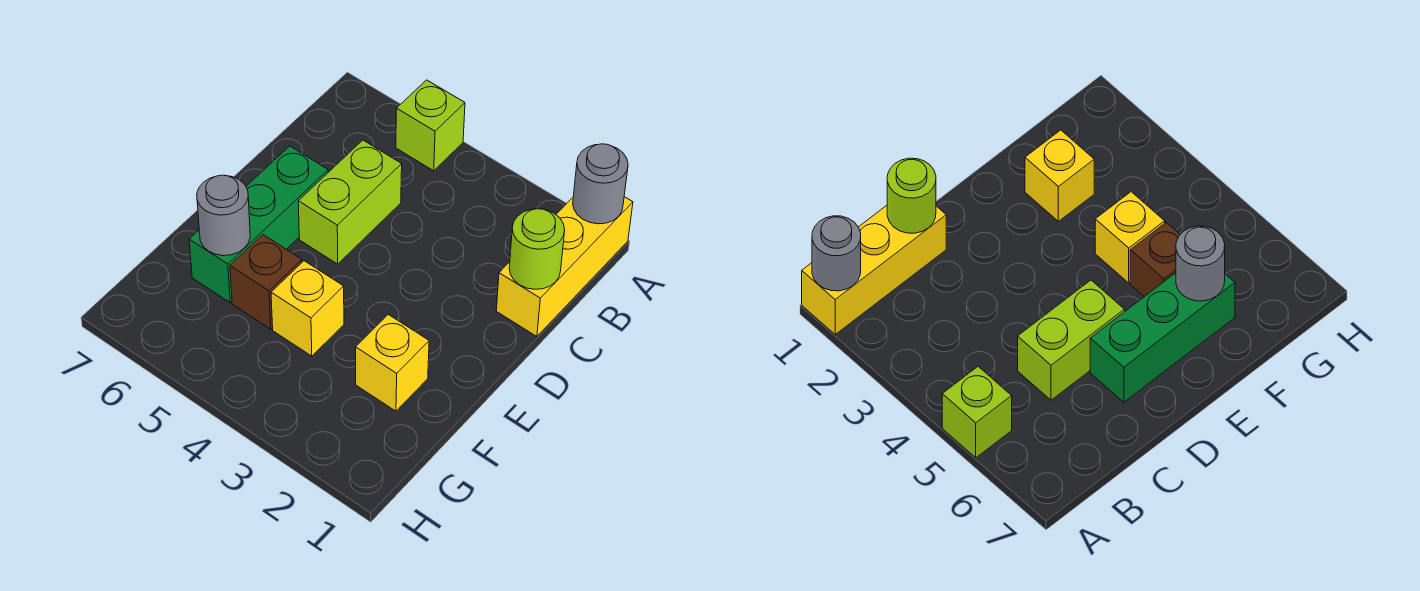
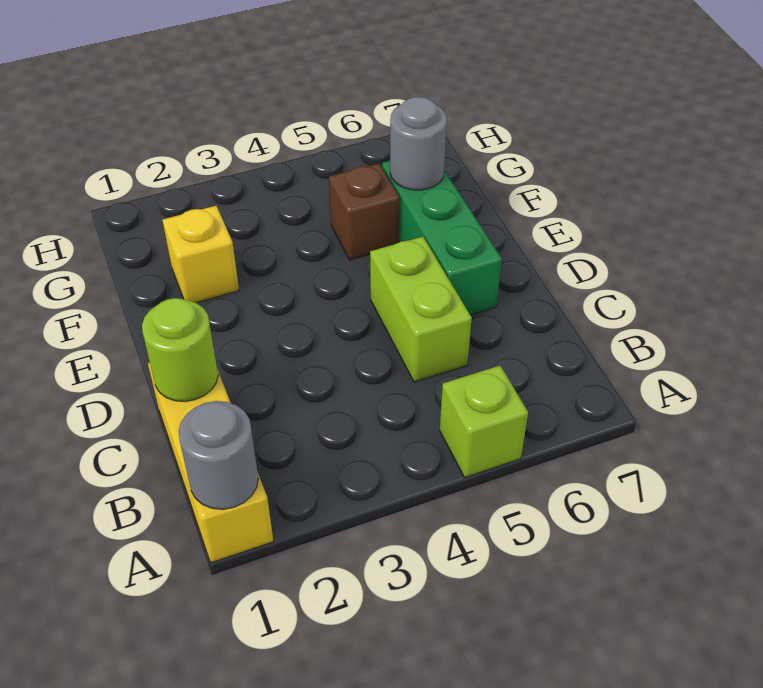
yellow 1x1 brick [271,261,344,356] -> none

